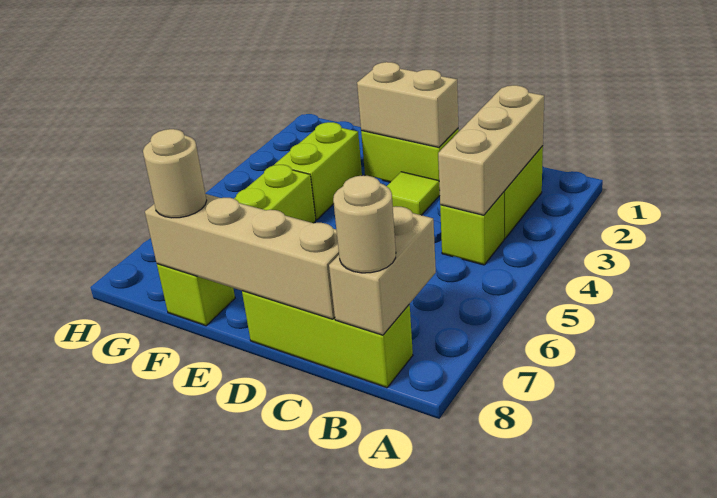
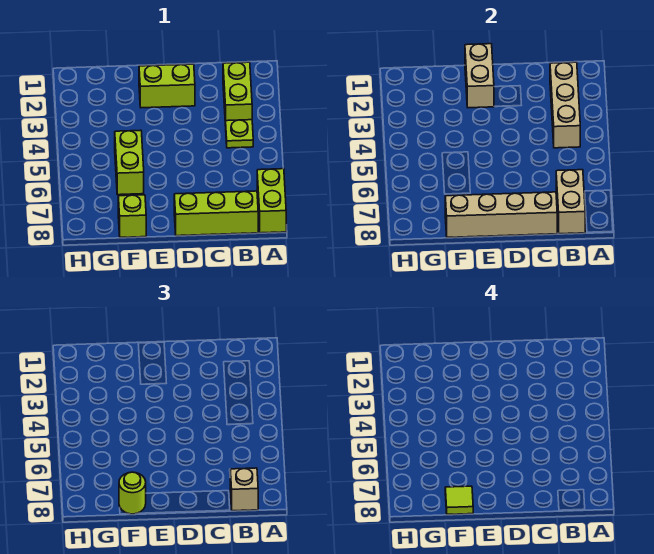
lime 1x1 brick [440,192,504,265] -> lime 1x1 plate [226,120,253,148]
tan 1x1 round brick [333,176,396,273] -> tan 1x1 brick [230,468,258,511]
tan 1x2 brick [357,62,458,147] -> tan 1x2 brick turned to [465,44,494,108]
lime 1x1 tile [387,172,440,215] -> lime 1x1 tile moved to [445,486,473,514]
lime 1x2 brick [275,122,362,220] -> lime 1x2 brick moved to [257,169,286,233]
tan 1x1 round brick [143,129,207,218] -> lime 1x1 round brick [119,472,146,514]

